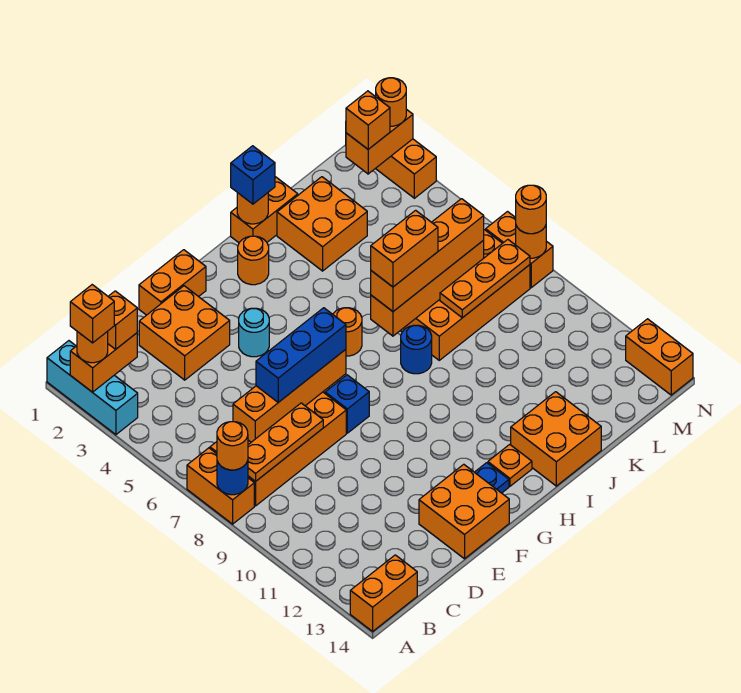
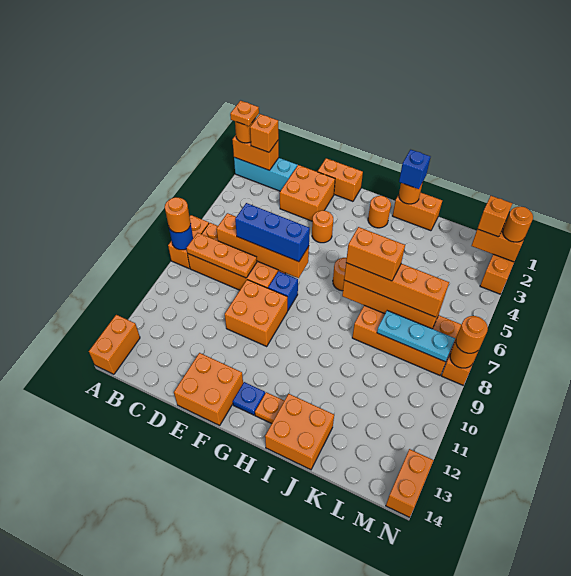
cyan 1x3 brick [47,341,138,435] -> cyan 1x3 brick turned to [234,157,297,191]
orange 1x1 brick [70,285,114,343] -> orange 1x1 plate [230,101,259,126]
orange 1x2 brick [350,555,417,631] -> orange 1x2 brick turned to [89,315,140,374]
cyan 1x1 round brick [239,308,269,357] -> orange 1x1 round brick [312,210,333,243]
blue 1x1 round brick [401,325,432,374] -> none
orange 2x2 brick [277,177,367,271] -> orange 2x2 brick moved to [225,280,288,346]
orange 1x3 plate [440,240,530,318] -> cyan 1x3 plate [377,311,455,362]

